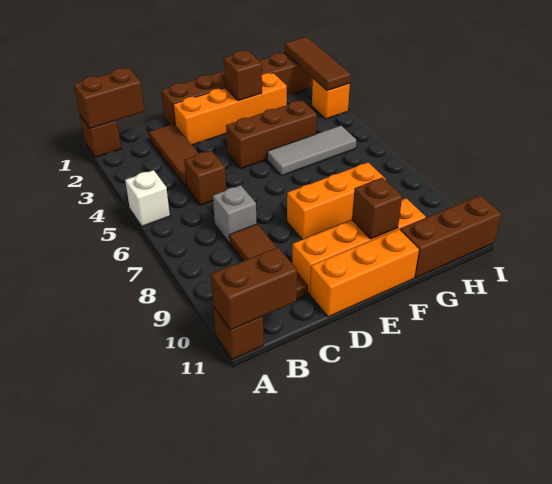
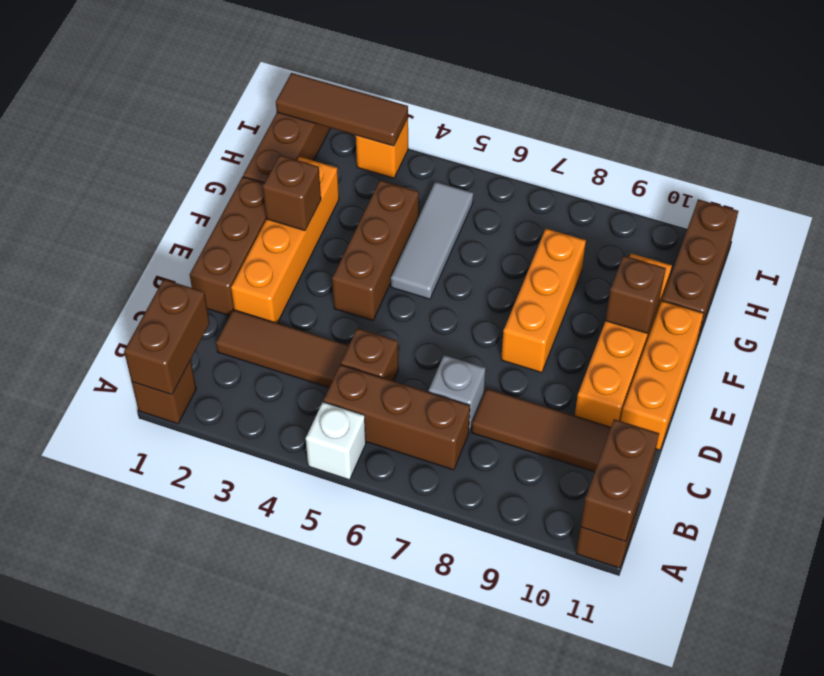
none -> brown 1x3 brick [324,365,470,470]

